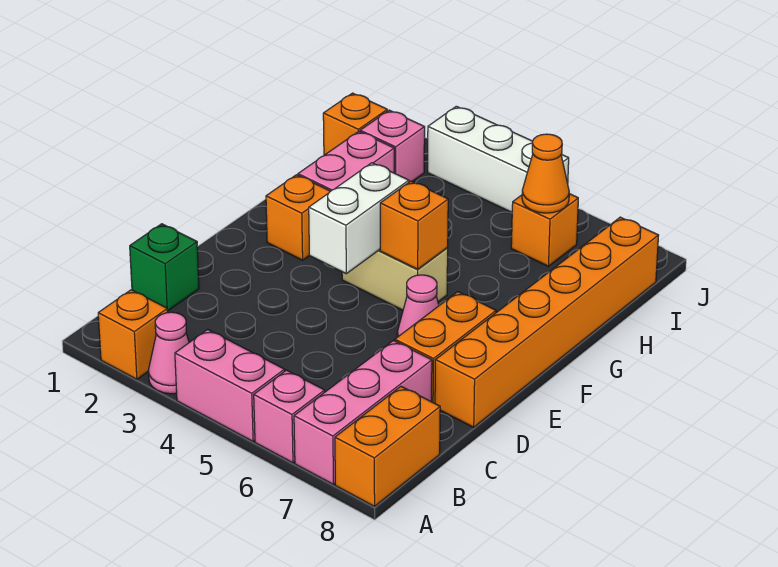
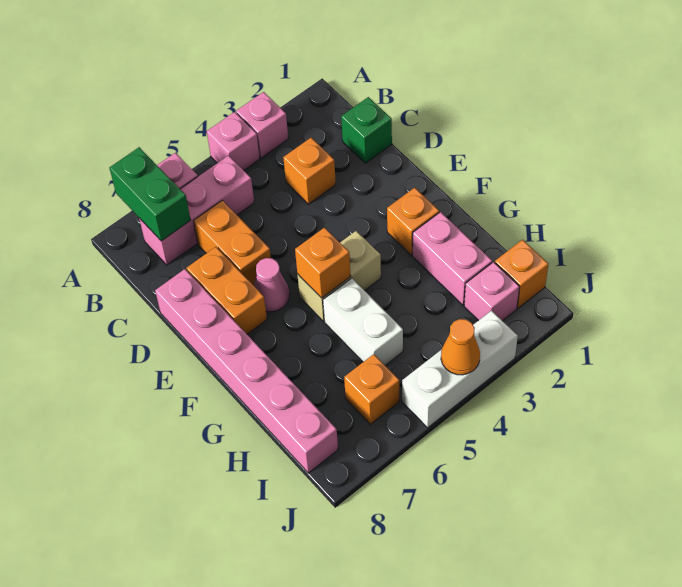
orange 1x1 brick [98,290,168,379] -> orange 1x1 brick moved to [283,138,336,204]
pink 1x1 cone [149,312,189,394] -> pink 1x1 brick [236,92,288,158]
pink 1x2 brick [175,329,285,441] -> pink 1x1 brick [207,112,260,170]
pink 1x3 brick [294,341,432,485] -> pink 1x3 brick turned to [139,156,254,265]
none -> green 1x2 brick [109,147,191,241]
orange 1x2 brick [335,387,440,507] -> orange 1x2 brick moved to [193,200,271,286]
orange 1x6 brick [435,217,659,427] -> pink 1x6 brick [155,269,338,473]
white 1x2 brick [309,163,409,274] -> white 1x2 brick moved to [323,278,403,365]
orange 1x1 cone [522,134,569,213] -> orange 1x1 cone moved to [441,319,480,375]

